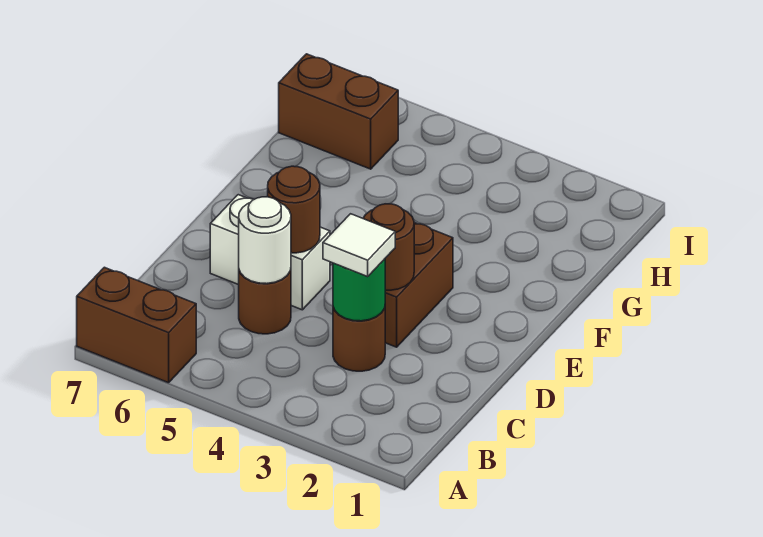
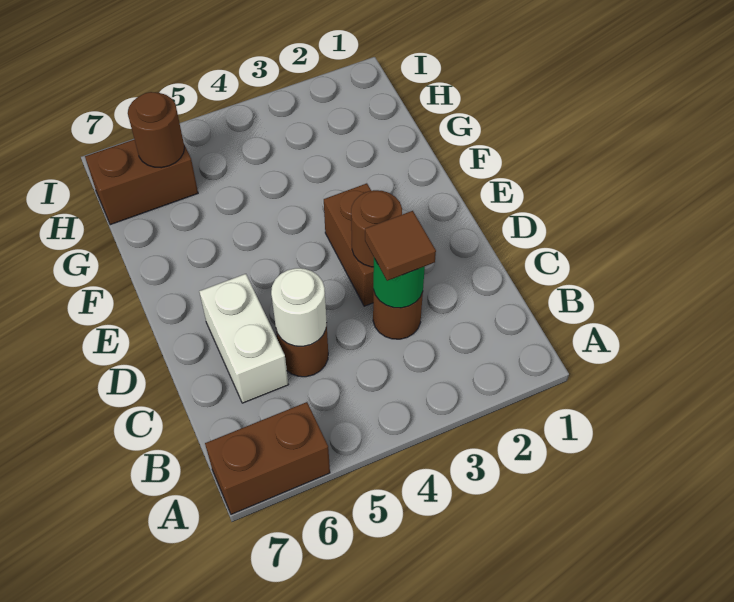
white 1x1 tile [323,214,395,277] -> brown 1x1 tile [365,211,436,281]
white 1x2 brick [210,195,330,310] -> white 1x2 brick turned to [199,274,288,403]
brown 1x1 round brick [268,166,320,253] -> brown 1x1 round brick moved to [128,92,184,168]

